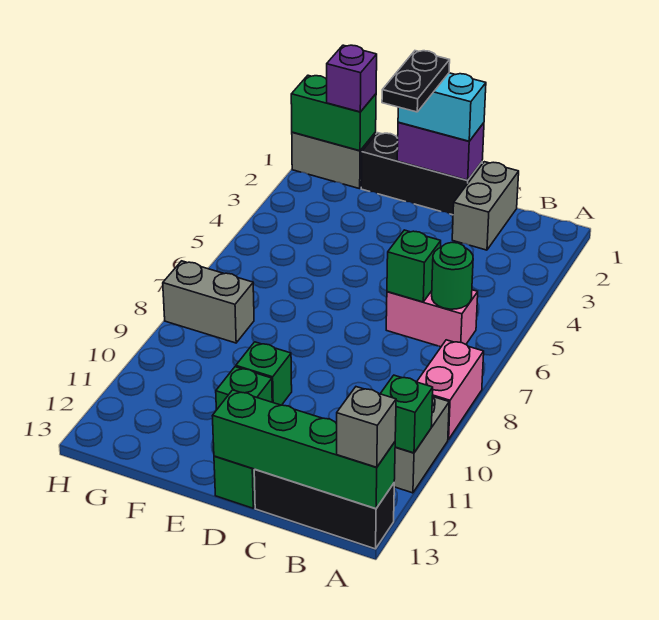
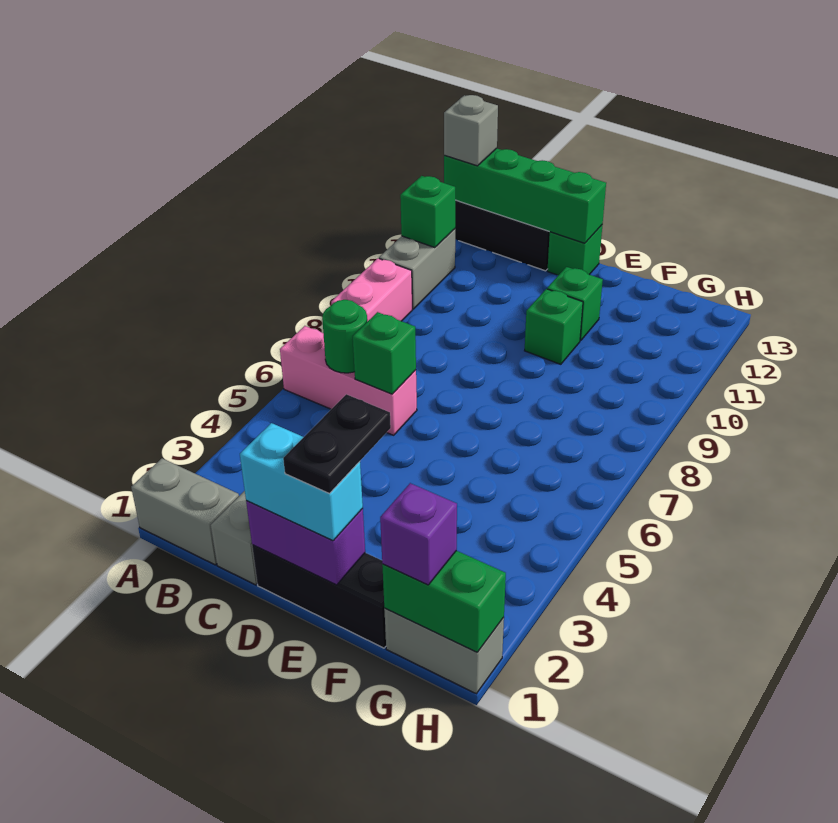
pink 1x2 brick [386,290,478,347] -> pink 1x3 brick [280,326,417,435]
grey 1x2 brick [163,261,254,343] -> grey 1x2 brick moved to [131,458,239,565]

